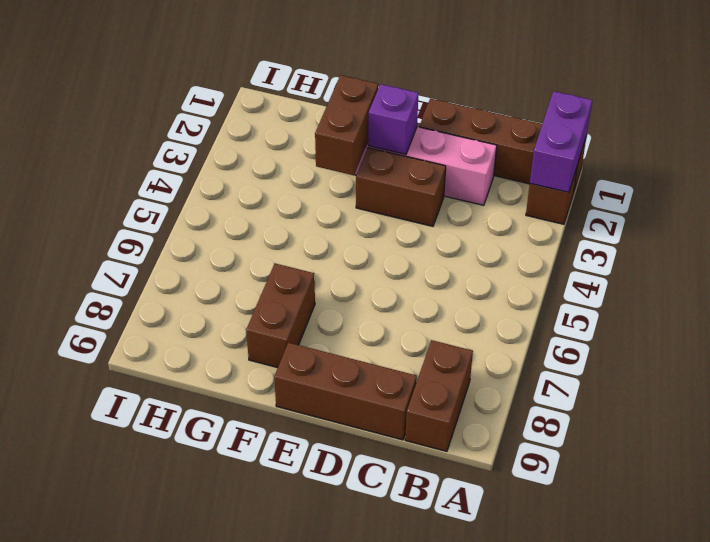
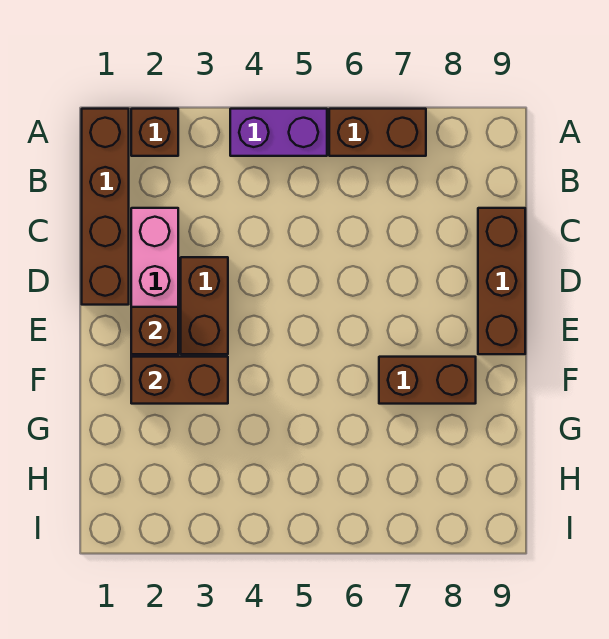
purple 1x2 brick [530,91,592,192] -> purple 1x2 brick moved to [230,109,327,156]
brown 1x2 brick [405,340,473,451] -> brown 1x2 brick moved to [329,109,426,156]
purple 1x1 brick [368,84,418,155] -> brown 1x1 brick [131,307,178,354]

